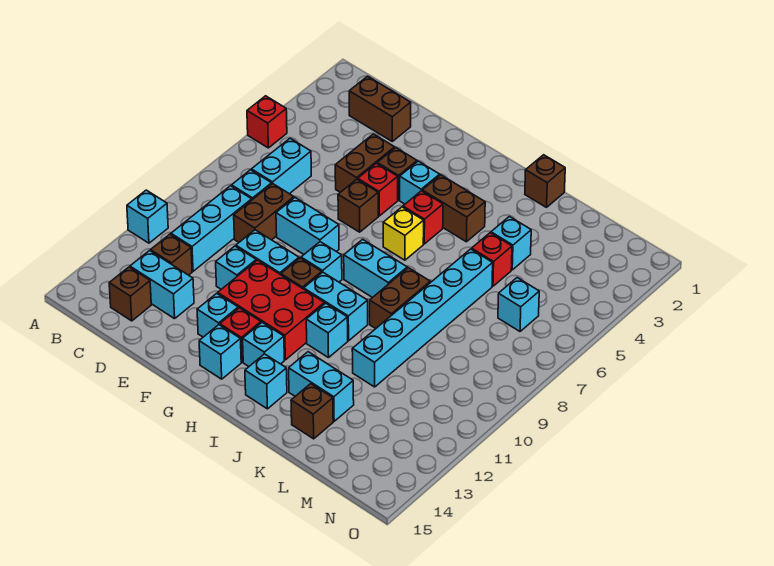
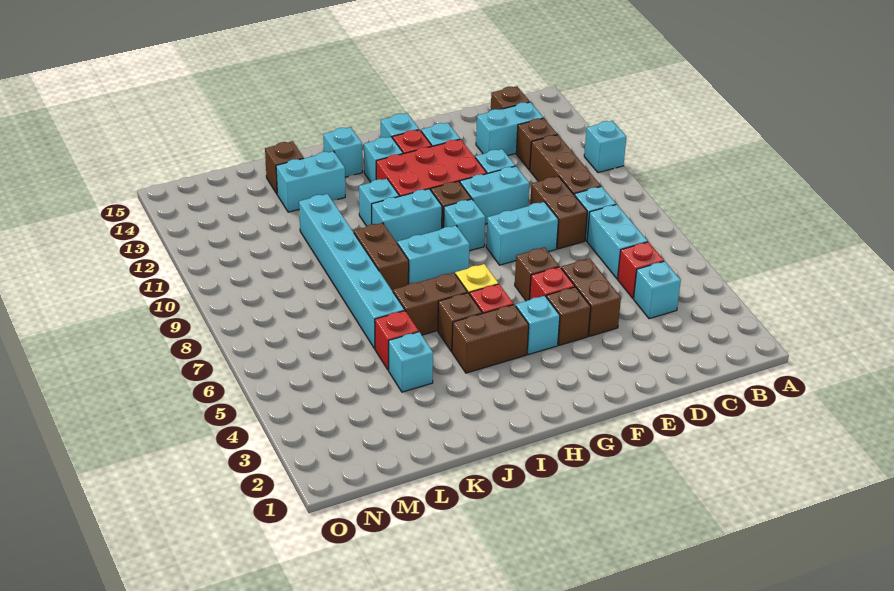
red 1x1 brick [247,96,287,148] -> red 1x1 brick moved to [618,242,664,298]
brown 1x2 brick [349,76,411,141] -> brown 1x2 brick moved to [393,273,468,335]
cyan 1x3 brick [171,186,252,271] -> brown 1x3 brick [530,135,601,195]
brown 1x1 brick [525,155,565,207] -> brown 1x1 brick moved to [438,293,482,352]
cyan 1x1 brick [498,278,539,331] -> cyan 1x1 brick moved to [634,261,681,319]

